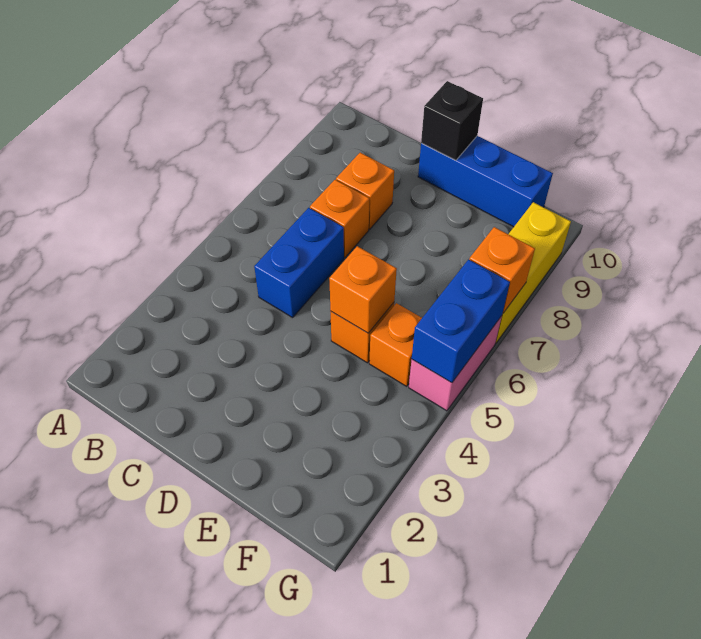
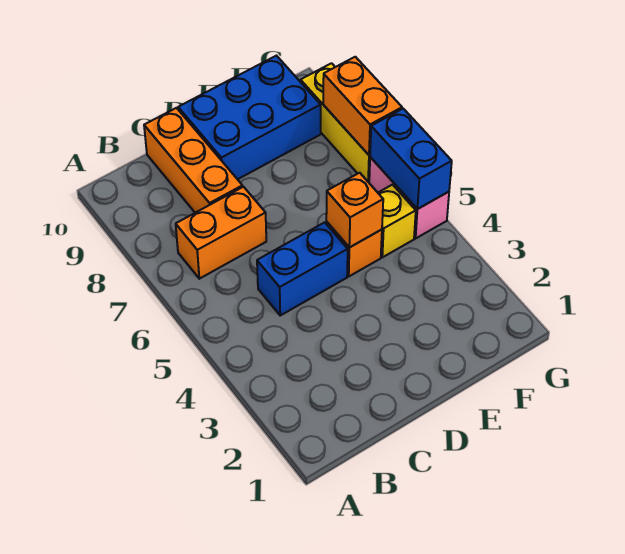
blue 1x2 brick [254,208,344,318] -> blue 1x2 brick turned to [257,222,348,315]
orange 1x1 brick [310,180,369,257] -> orange 1x2 brick [176,187,266,279]
orange 1x1 brick [336,153,394,229] -> orange 1x3 brick [144,108,243,213]
blue 1x3 brick [418,136,553,227] -> blue 2x3 brick [178,56,321,179]
black 1x1 brick [421,81,483,160] -> none
orange 1x1 brick [369,303,422,386] -> yellow 1x1 brick [378,185,416,257]
orange 1x1 brick [469,227,535,313] -> orange 1x2 brick [323,57,402,155]

